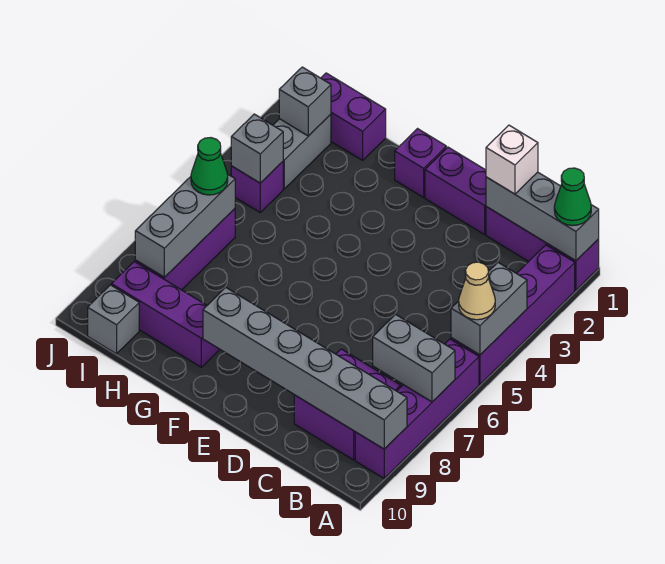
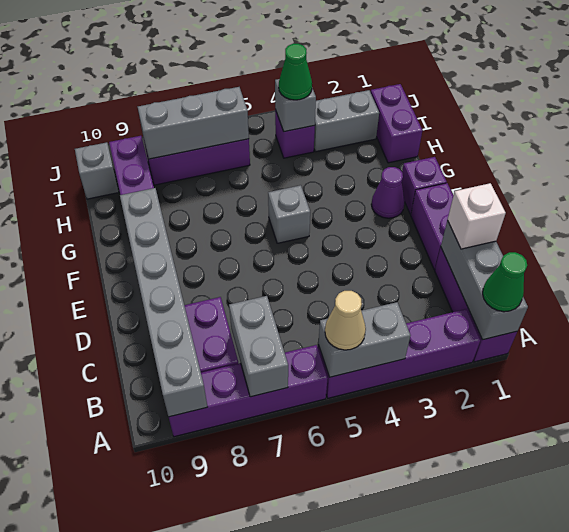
none -> purple 1x1 cone [371,167,405,218]
grey 1x1 brick [279,67,331,136] -> grey 1x1 brick moved to [268,185,310,243]
green 1x1 cone [191,138,228,195] -> green 1x1 cone moved to [279,44,312,100]

